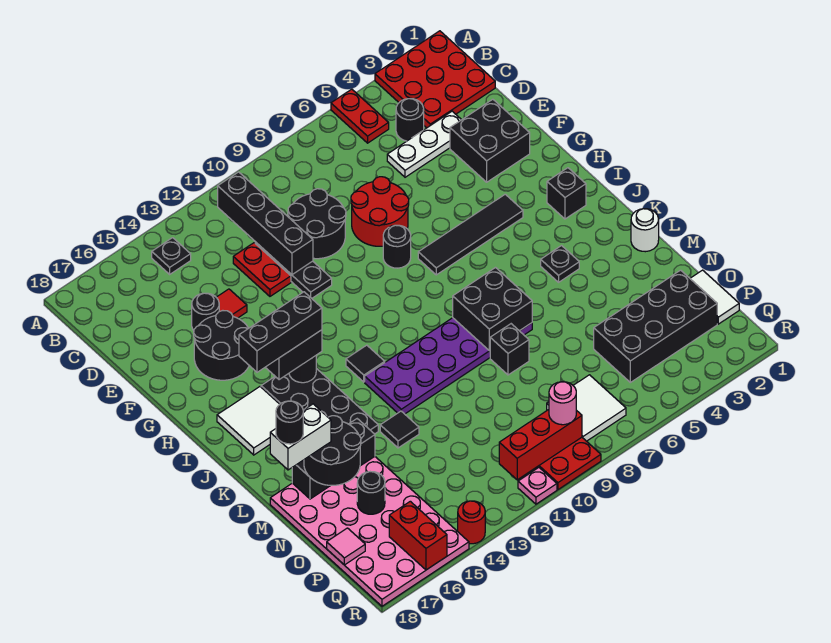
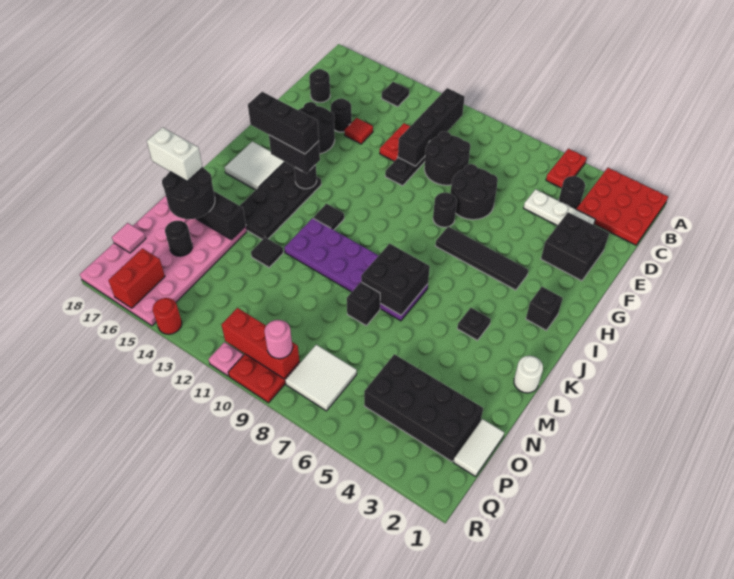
red 2x2 round brick [351,177,409,246] -> black 2x2 round brick [450,164,498,220]
black 1x1 round brick [276,401,303,444] -> black 1x1 round brick moved to [309,69,330,102]

